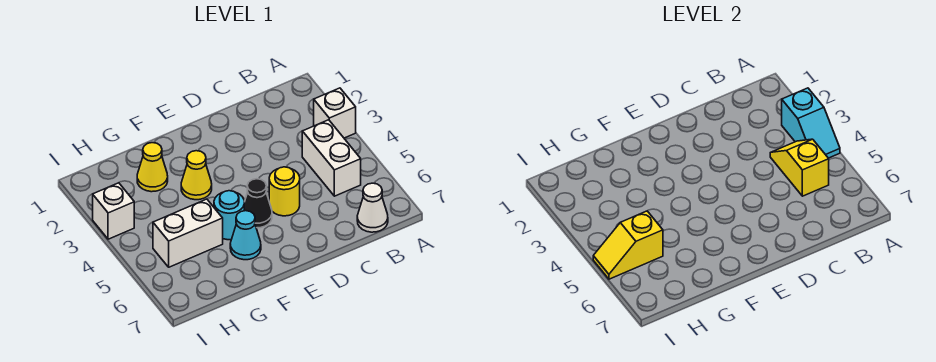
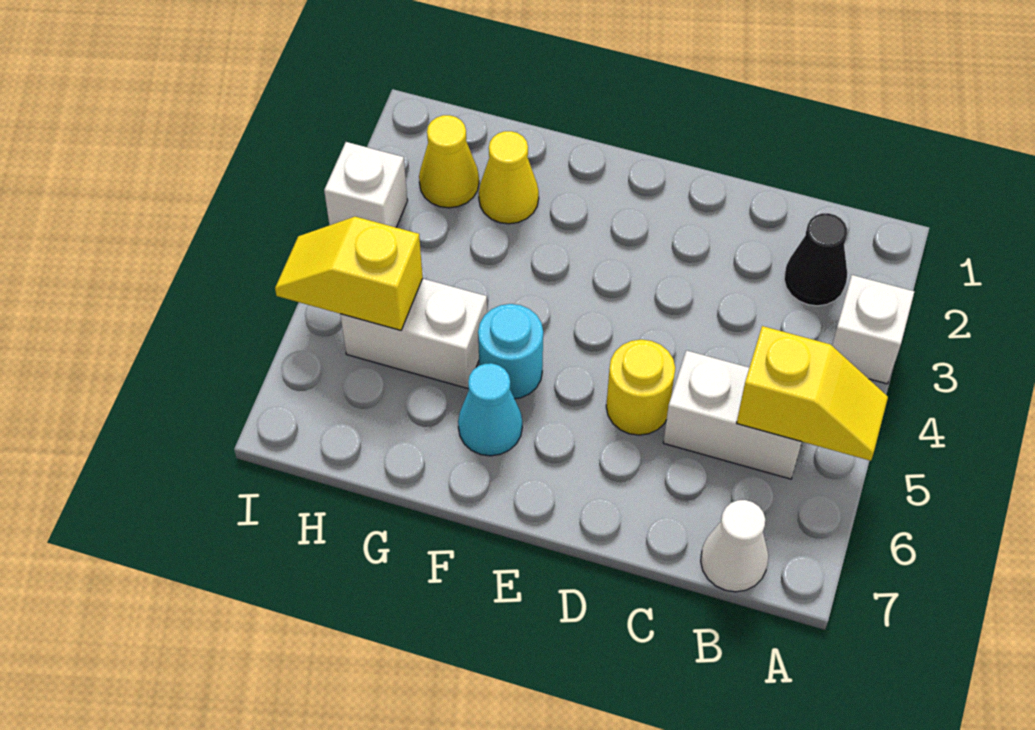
cyan 1x2 slope [782,88,840,158] -> none
white 1x2 brick [302,120,361,196] -> white 1x2 brick turned to [663,350,802,479]
yellow 1x2 slope [770,139,829,196] -> yellow 1x2 slope turned to [737,326,888,461]
black 1x1 cone [244,179,272,228] -> black 1x1 cone moved to [784,213,847,306]
yellow 1x1 cone [181,151,212,200] -> yellow 1x1 cone moved to [419,115,479,208]

